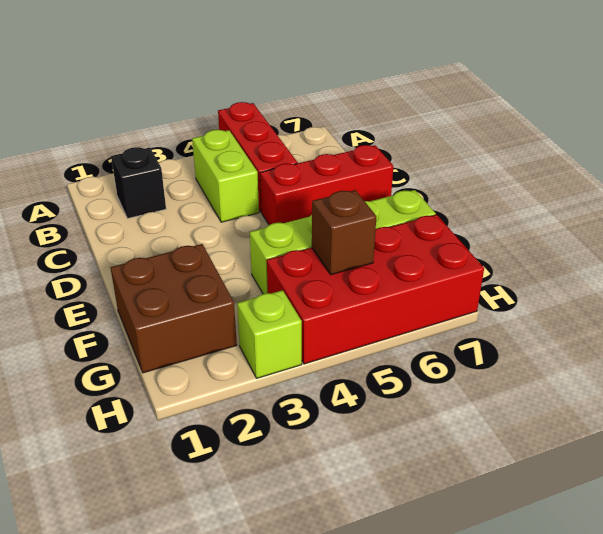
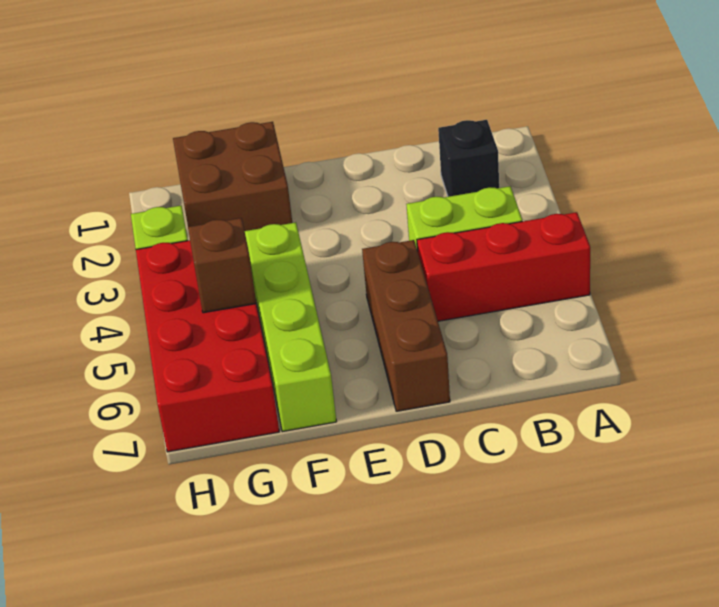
red 1x3 brick [260,145,393,225] -> brown 1x3 brick [362,240,450,411]

